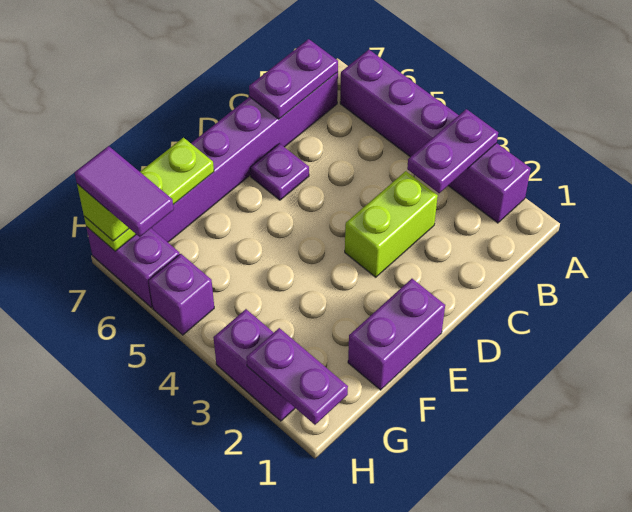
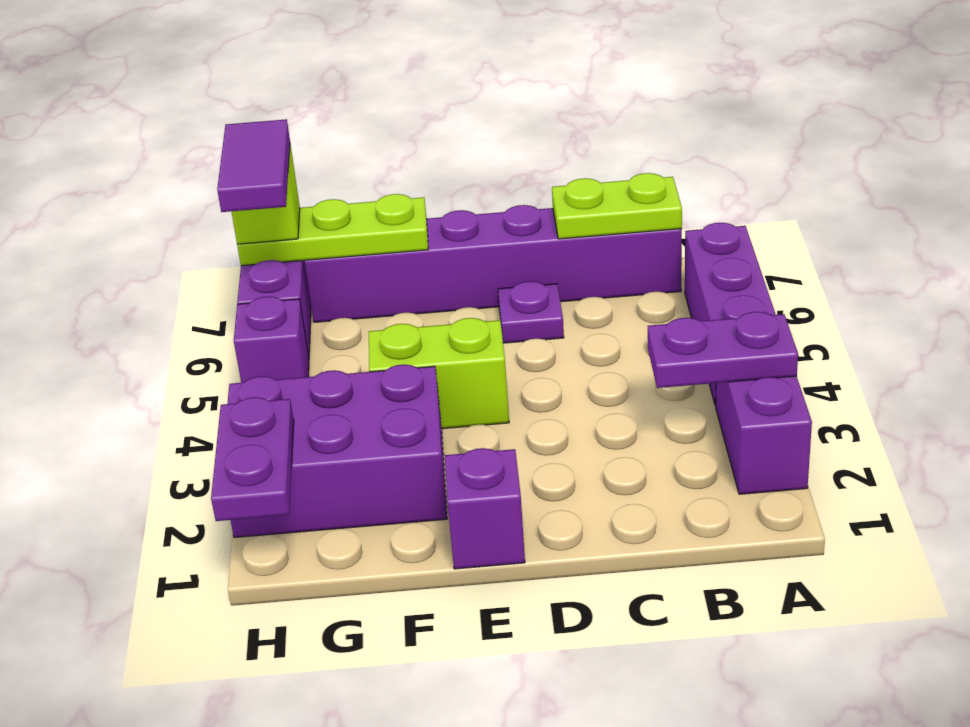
purple 1x2 plate [249,39,338,119] -> lime 1x2 plate [552,173,682,239]
lime 1x2 brick [345,171,438,277] -> lime 1x2 brick moved to [369,318,509,429]
purple 1x2 brick [348,279,445,390] -> purple 1x1 brick [445,448,525,569]
purple 1x2 brick [213,309,295,421] -> purple 2x3 brick [227,364,447,538]

